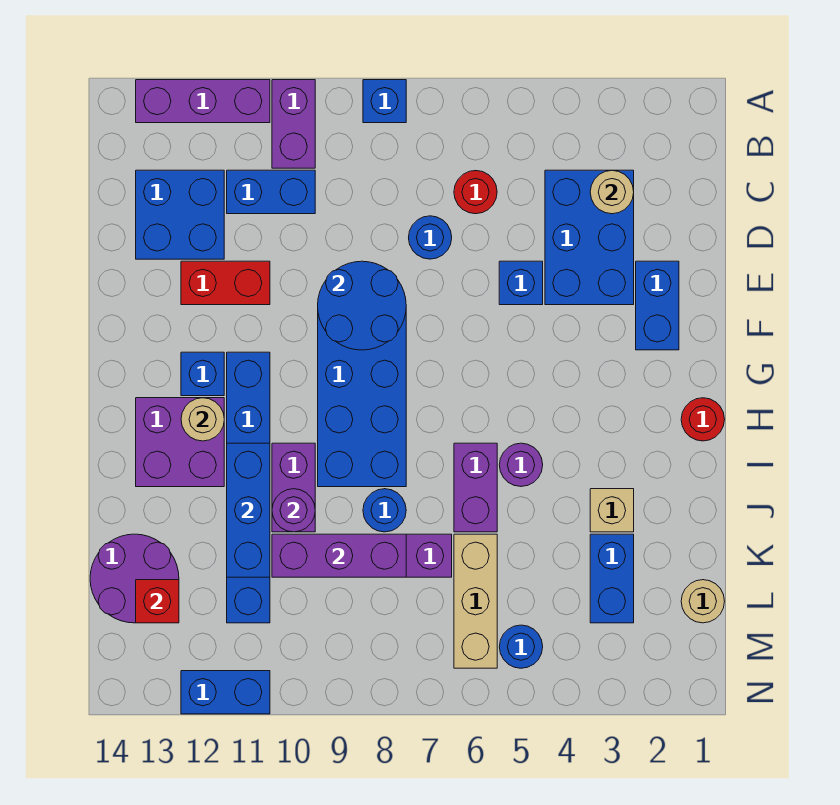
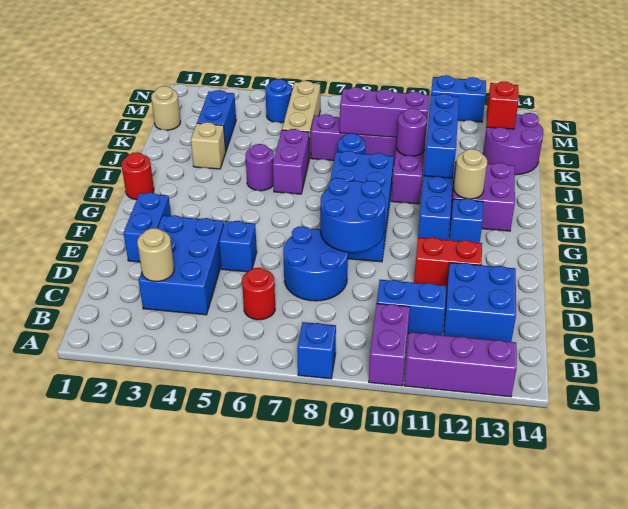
blue 1x1 round brick [409,216,452,259] -> blue 2x2 round brick [283,226,348,301]

